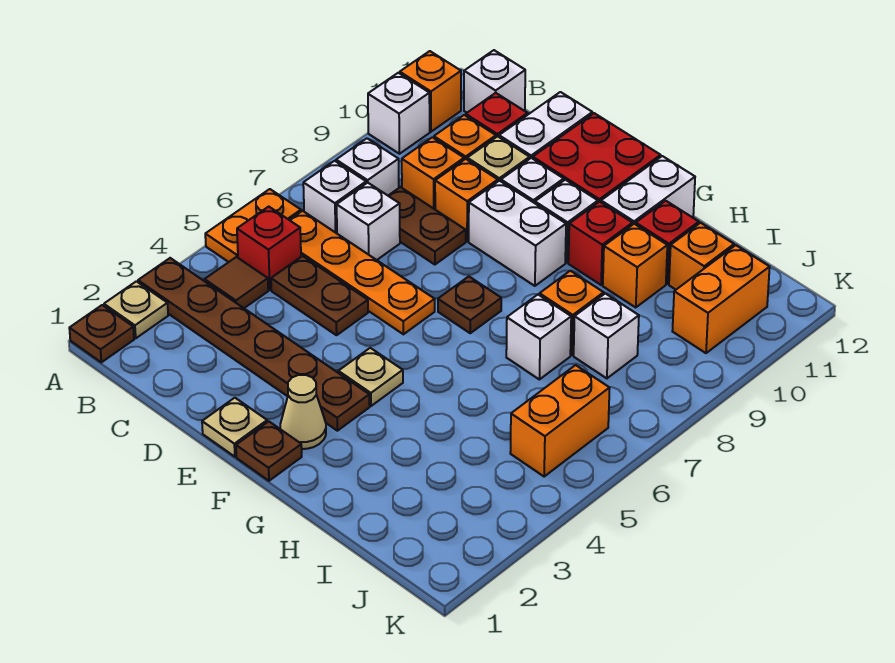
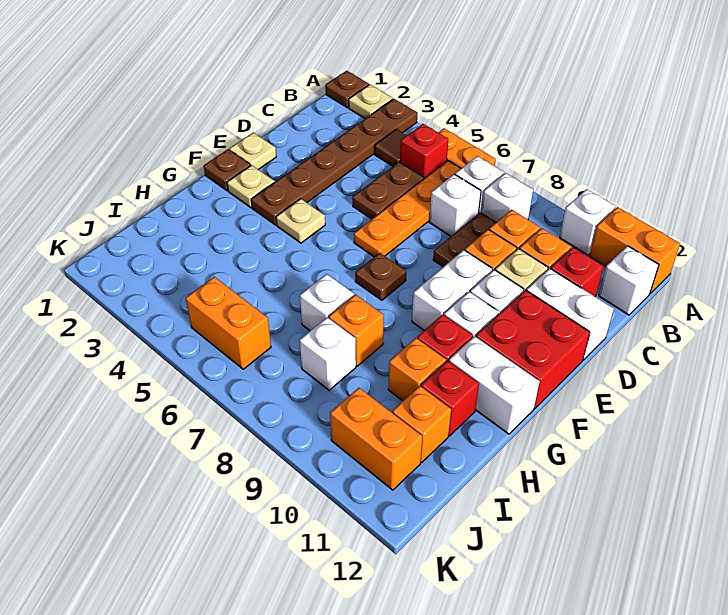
orange 1x1 brick [400,51,461,132] -> orange 1x2 brick [590,207,680,294]
tan 1x1 cone [280,375,326,449] -> tan 1x1 plate [227,165,275,208]

